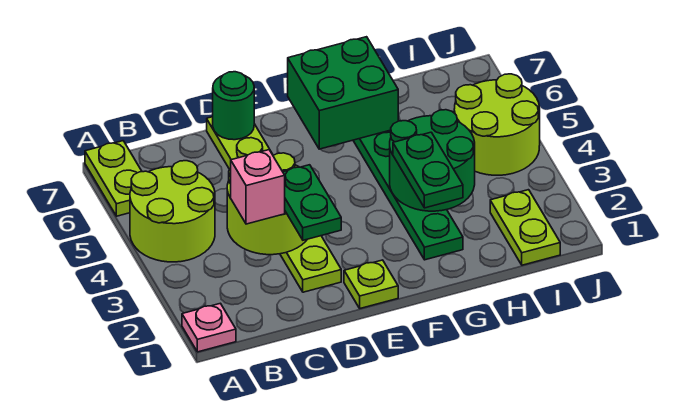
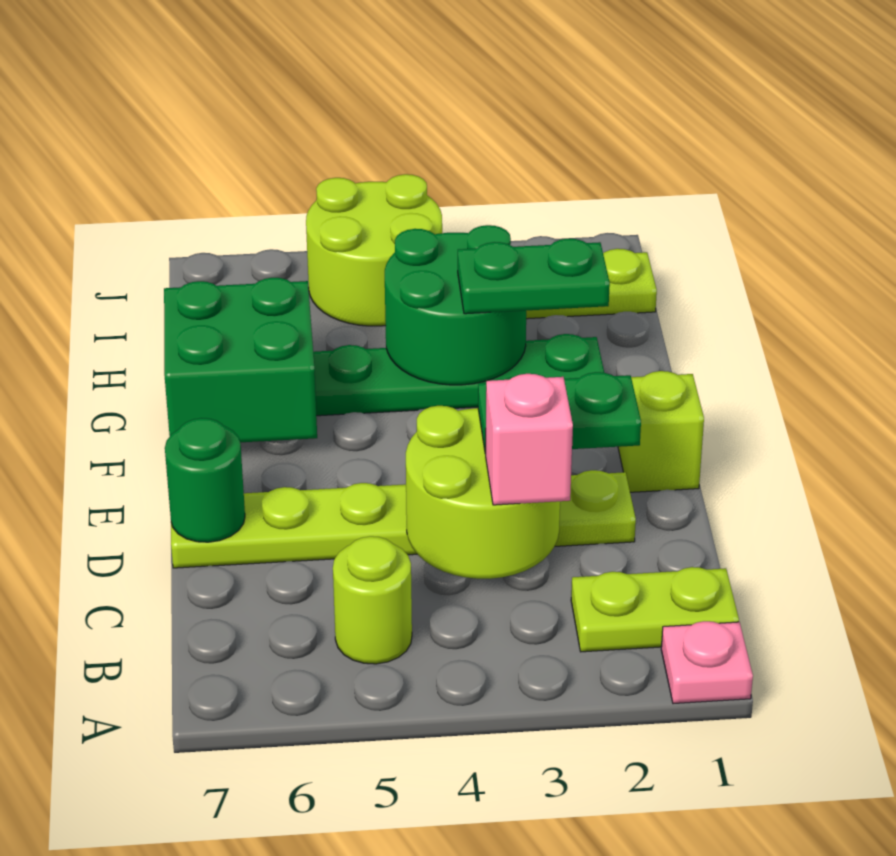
lime 2x2 round brick [130,161,215,262] -> lime 1x1 round brick [333,536,412,664]
lime 1x2 plate [85,141,142,216] -> lime 1x2 plate moved to [571,567,739,652]
lime 1x1 plate [344,260,398,308] -> lime 1x1 brick [618,371,704,492]

